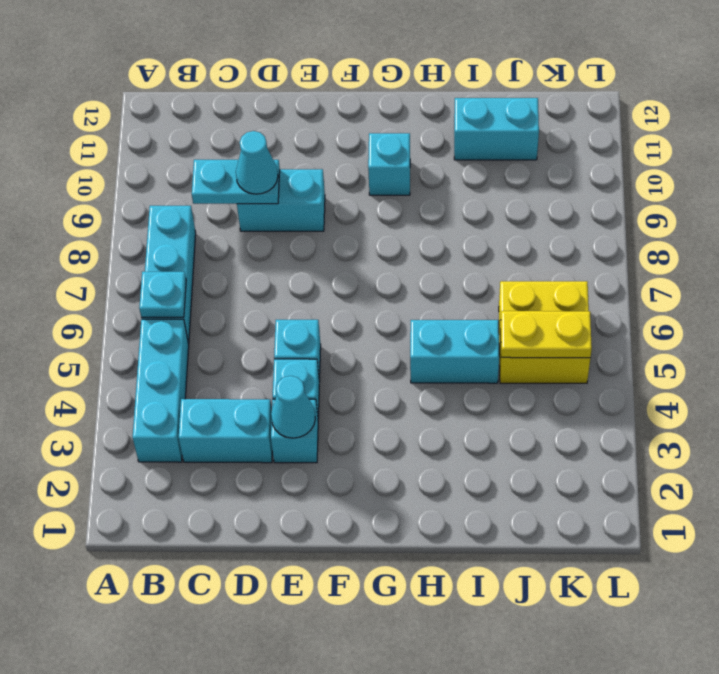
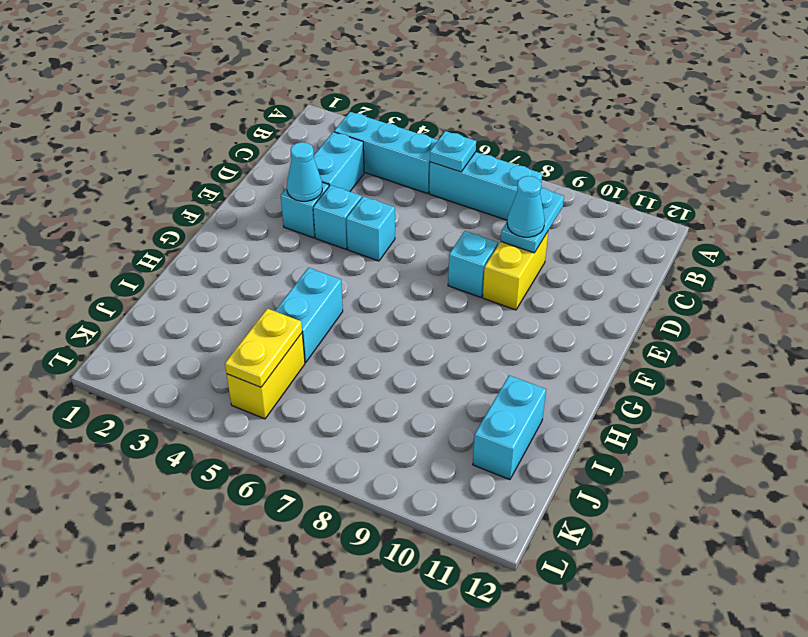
cyan 1x2 brick [237,169,325,231] -> yellow 1x2 brick [483,232,548,310]
cyan 1x1 brick [368,133,410,195] -> cyan 1x1 brick moved to [448,231,498,297]
yellow 2x2 brick [499,281,590,383] -> yellow 1x2 brick [227,333,305,419]

